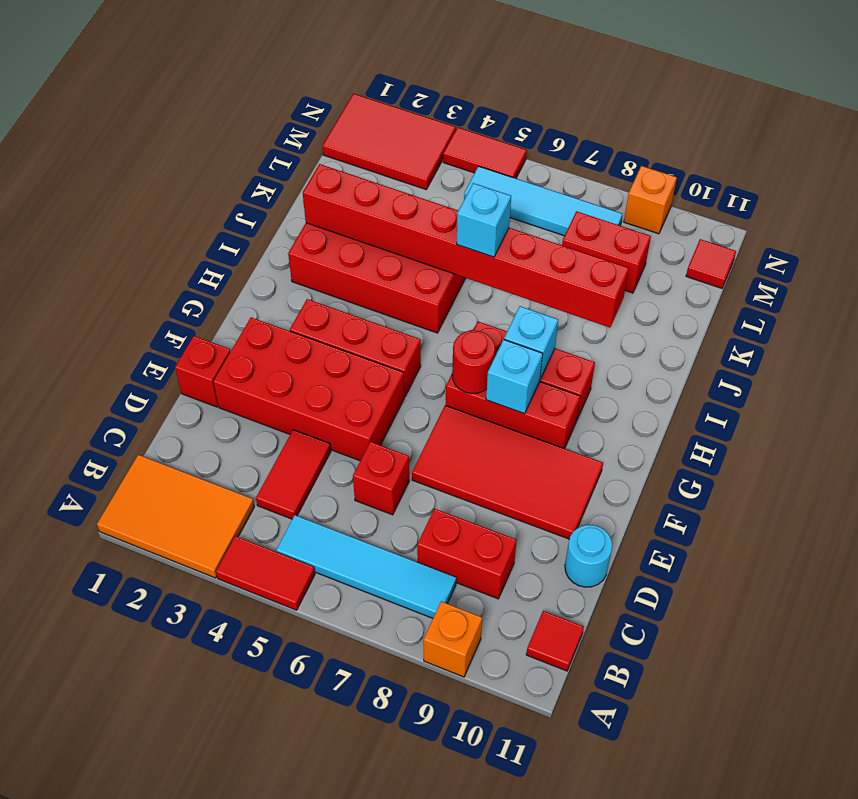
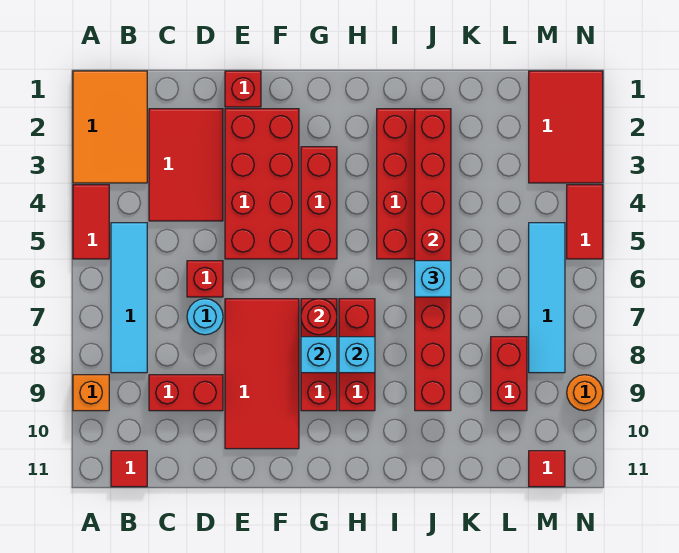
red 1x2 tile [256,430,331,519] -> red 2x3 tile [149,109,223,221]
red 1x2 brick [417,509,517,599] -> red 1x2 brick turned to [149,375,223,411]
cyan 1x1 round brick [565,525,612,587] -> cyan 1x1 round brick moved to [187,299,223,335]
orange 1x1 brick [624,166,677,234] -> orange 1x1 round brick [567,375,603,411]

